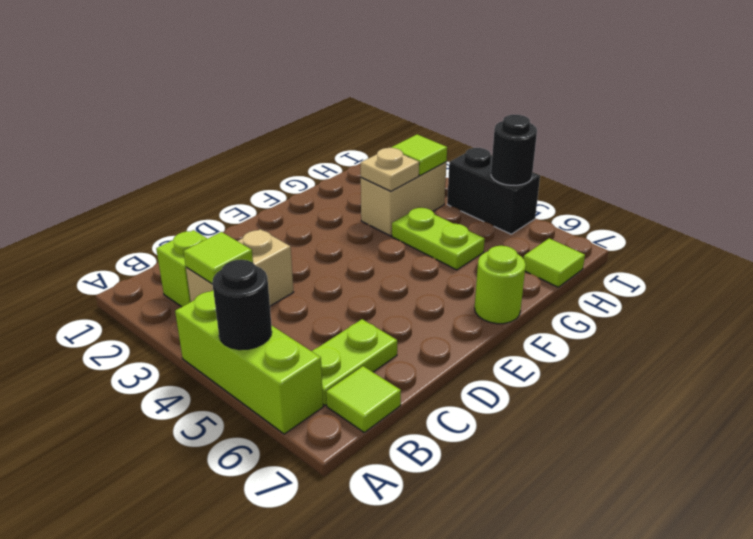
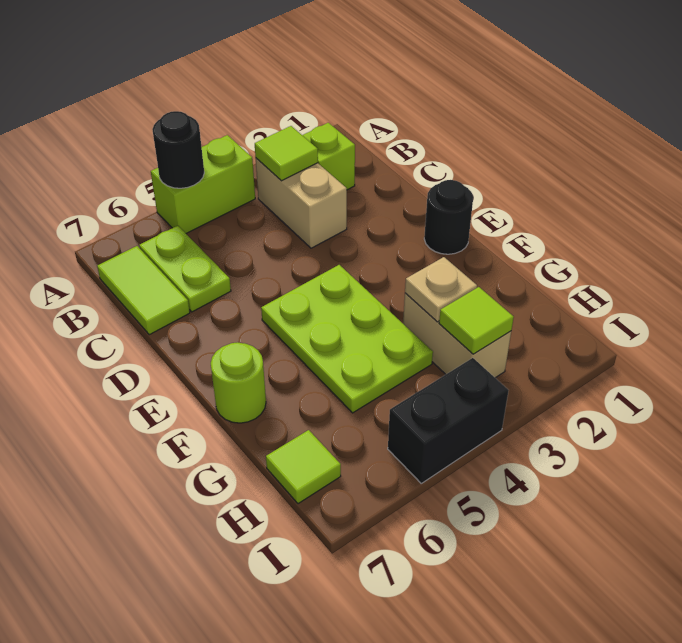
lime 1x3 brick [175,290,323,434] -> lime 1x2 brick [151,135,255,233]
lime 1x1 tile [326,366,401,432] -> lime 1x2 tile [97,246,190,335]
lime 1x2 plate [392,207,485,270] -> lime 2x3 plate [261,265,433,413]
black 1x1 round brick [491,115,537,185] -> black 1x1 round brick moved to [424,180,473,254]

